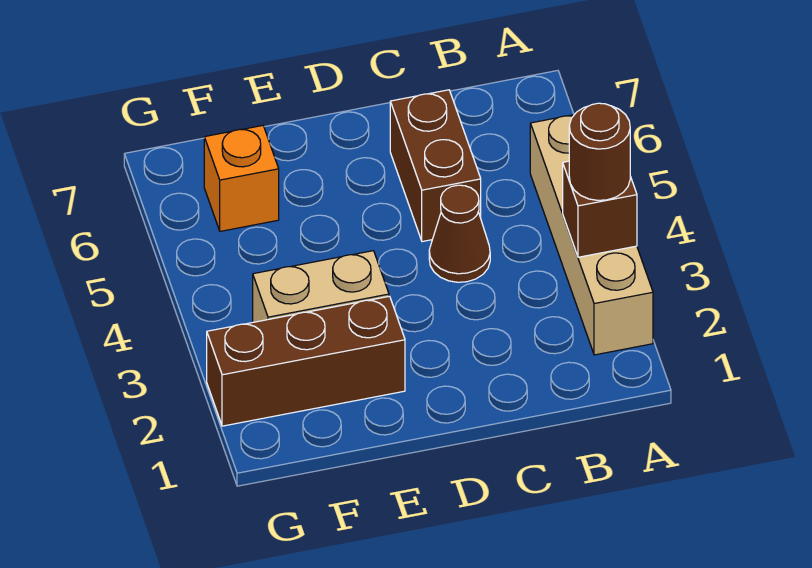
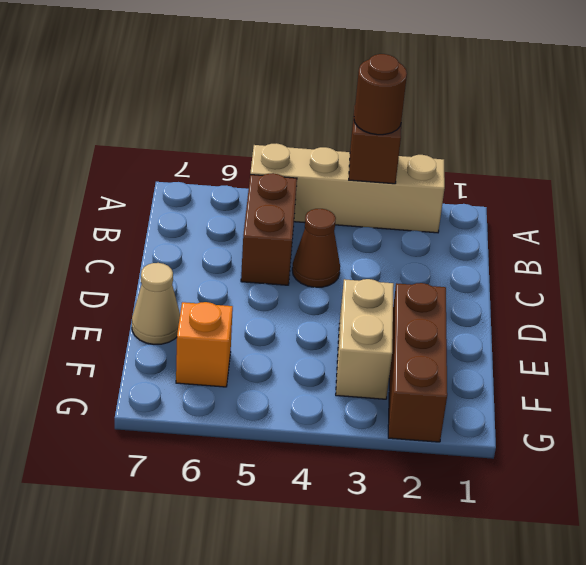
brown 1x2 brick [390,90,481,242] -> brown 1x2 brick turned to [241,173,297,285]
none -> tan 1x1 cone [132,263,180,344]

